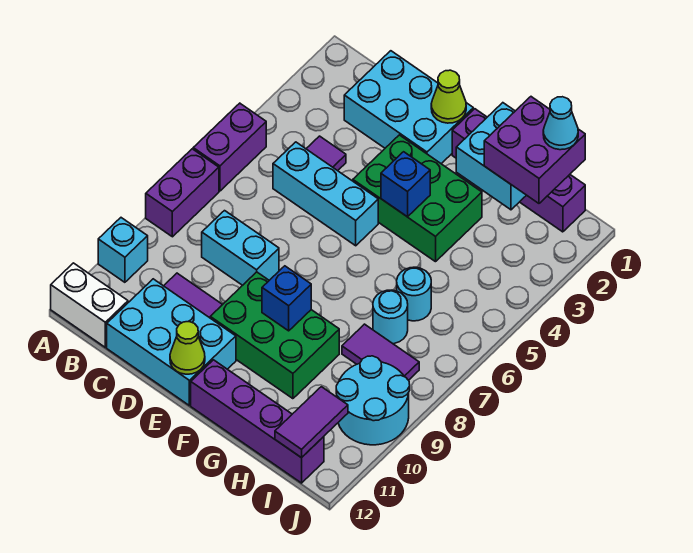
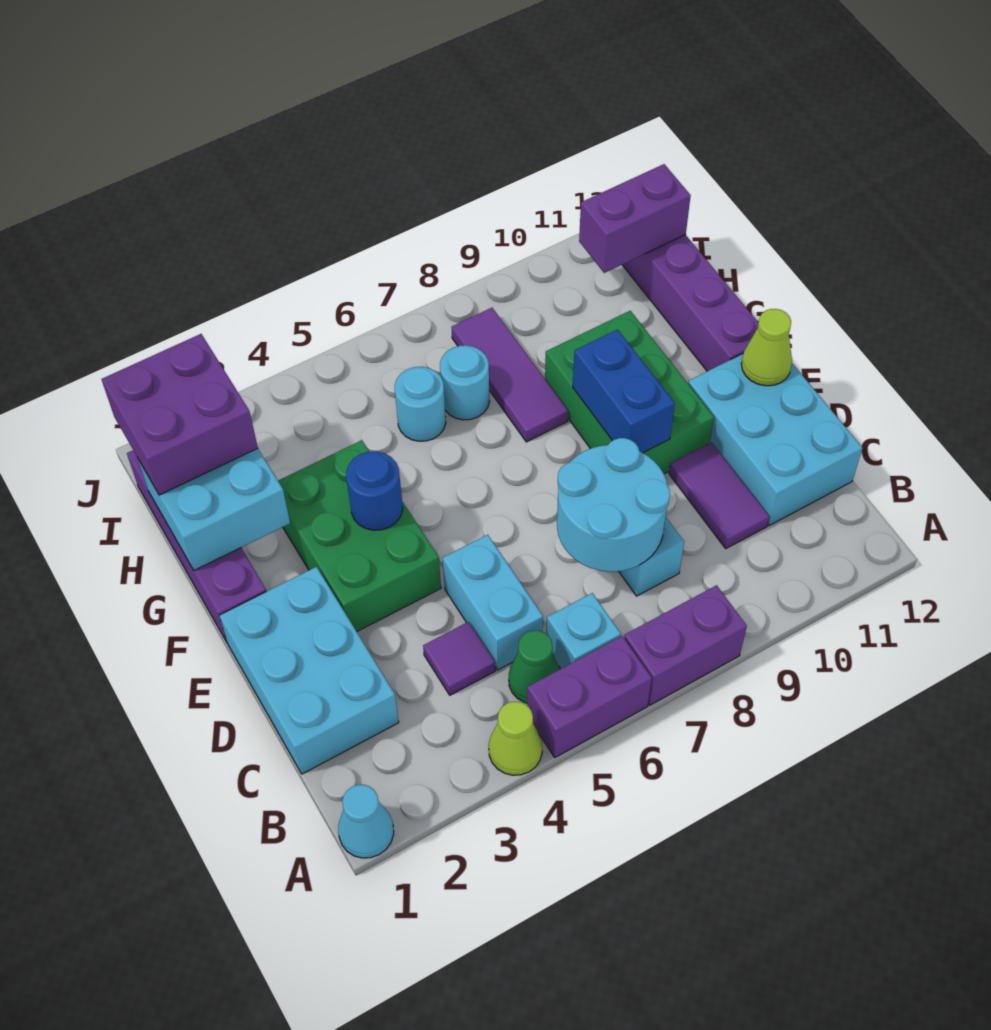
cyan 1x1 brick [98,218,148,282] -> cyan 1x1 brick moved to [546,593,621,669]
white 1x2 brick [51,263,128,347] -> none
none -> green 1x1 cone [509,630,560,703]
cyan 1x3 brick [273,142,378,246] -> cyan 1x2 brick [443,535,543,670]
lime 1x1 cone [431,70,466,123] -> lime 1x1 cone moved to [489,702,542,775]
blue 1x1 brick [381,152,430,217] -> blue 1x1 round brick [346,451,403,530]
blue 1x1 brick [262,266,311,331] -> blue 1x2 brick [573,330,675,453]
purple 1x2 tile [342,324,419,380] -> purple 1x3 tile [451,308,568,442]
cyan 1x1 cone [543,97,578,150] -> cyan 1x1 cone moved to [338,785,394,858]
cyan 2x2 round brick [336,356,410,445] -> cyan 2x2 round brick moved to [557,438,670,572]
purple 1x2 tile [275,387,348,458] -> purple 1x2 brick [579,164,691,273]

